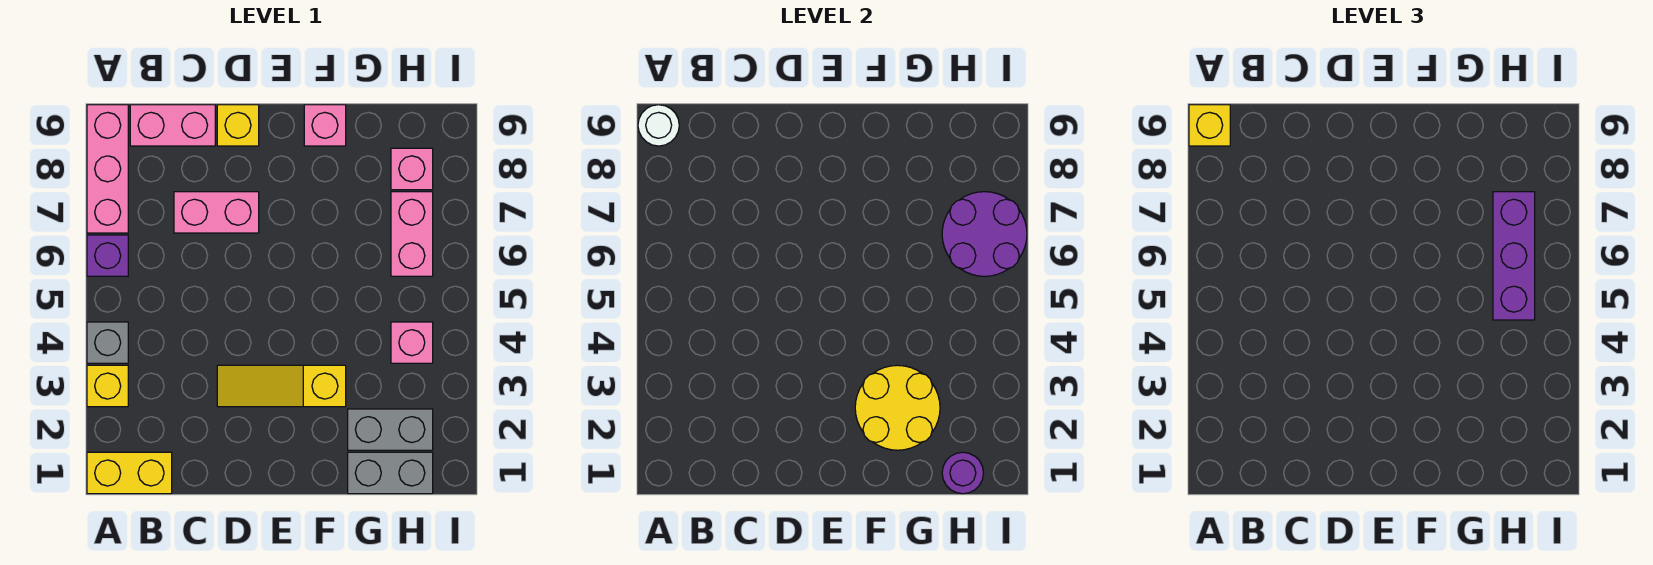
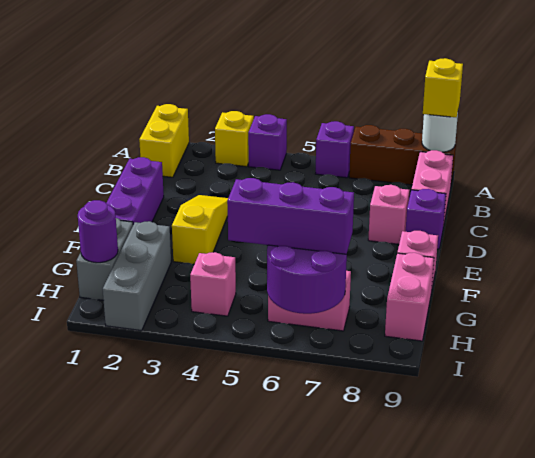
grey 1x1 brick [87,322,128,363] -> purple 1x1 brick [248,114,287,170]
pink 1x3 brick [87,105,128,233] -> brown 1x3 brick [349,125,457,185]
pink 1x2 brick [174,192,259,233] -> pink 1x2 brick moved to [385,253,434,341]
none -> purple 1x3 brick [106,157,164,225]
yellow 1x1 brick [217,105,259,146] -> purple 1x1 brick [406,189,446,249]
yellow 2x2 round brick [855,365,940,450] -> none
grey 1x2 brick [348,409,433,450] -> grey 1x3 brick [103,221,171,331]
pink 1x1 brick [391,148,433,190] -> pink 1x1 brick moved to [368,185,409,244]

